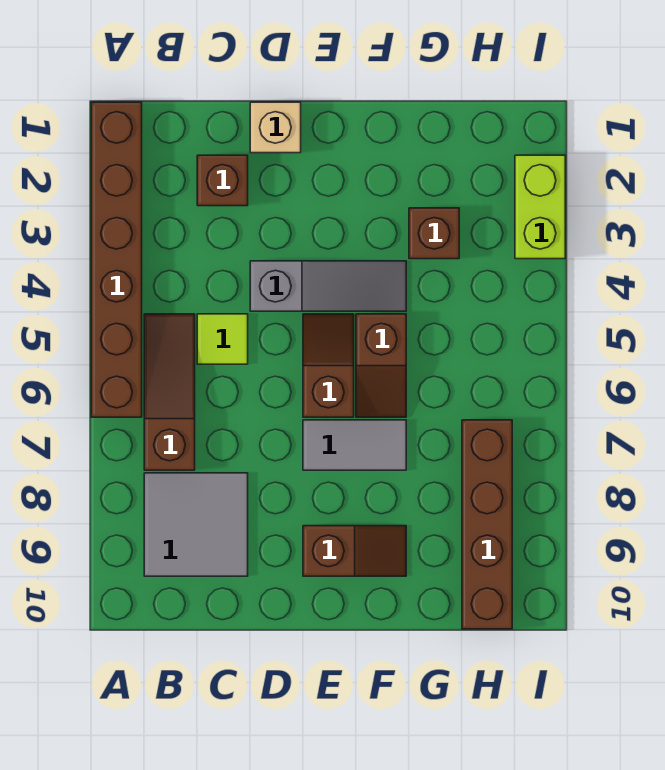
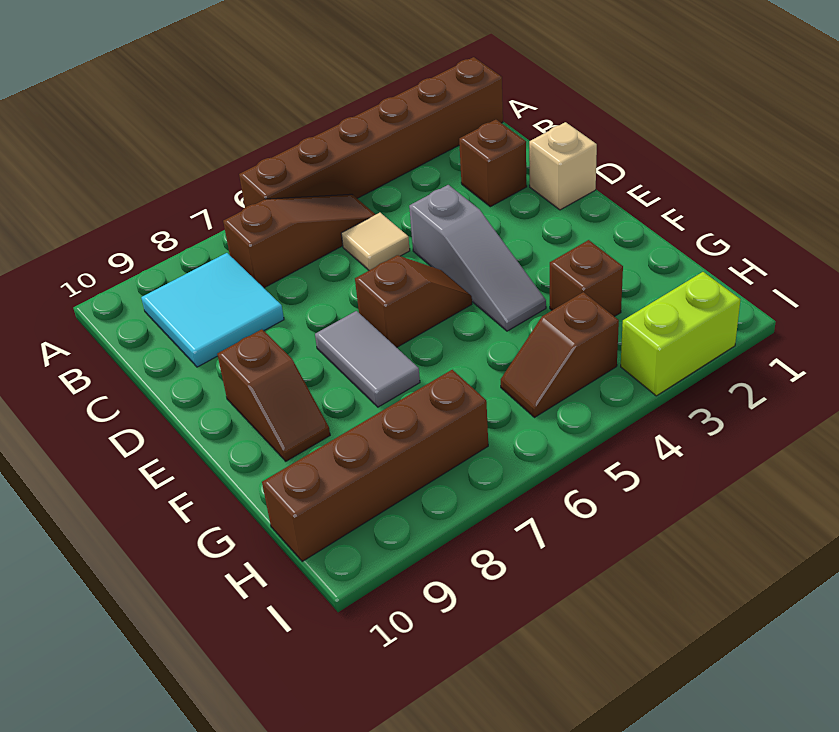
grey 2x2 tile [144,473,248,576] -> cyan 2x2 tile [141,253,284,367]
lime 1x1 tile [197,314,248,364] -> tan 1x1 tile [341,213,410,270]
brown 1x2 slope [356,314,406,417] -> brown 1x2 slope moved to [501,292,619,417]

